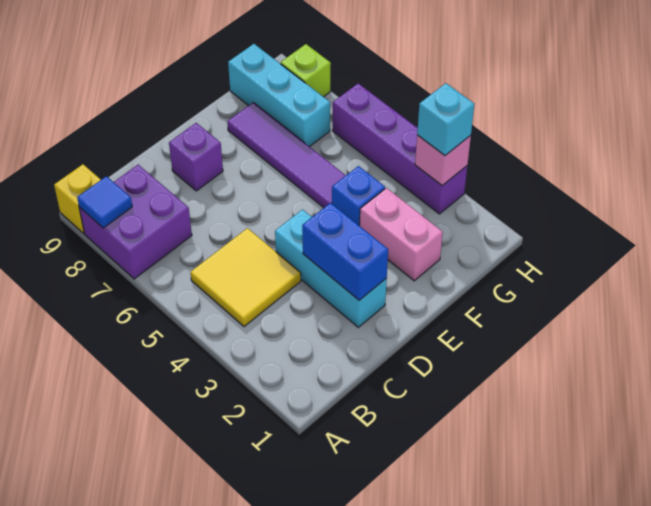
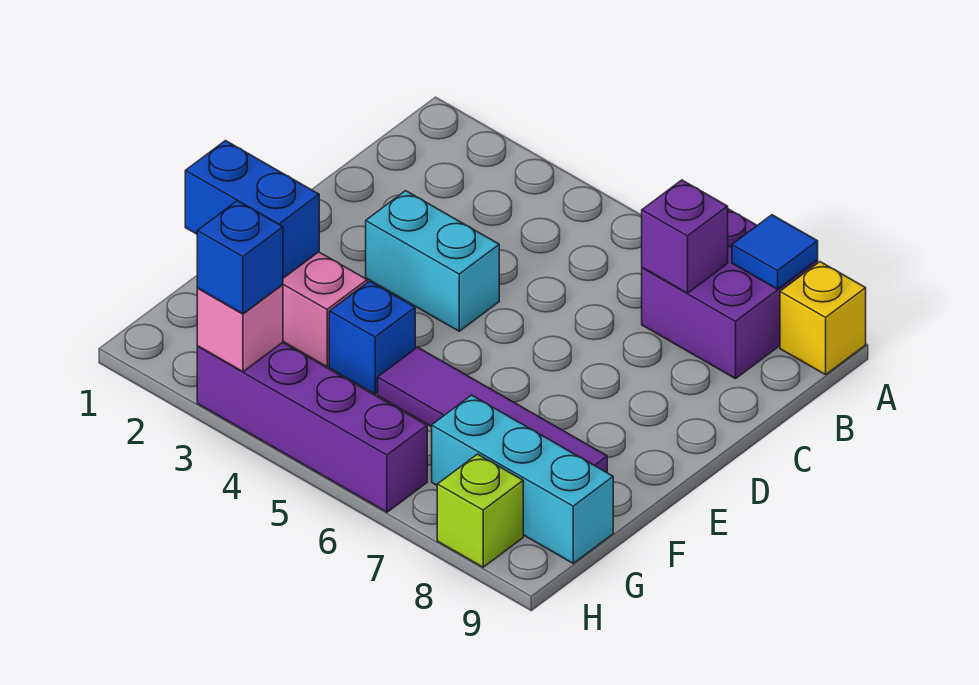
yellow 2x2 tile [190,228,301,327] -> none
cyan 1x3 brick [275,210,387,327] -> cyan 1x2 brick [366,191,499,331]
blue 1x2 brick [302,203,388,300] -> blue 1x2 brick moved to [185,141,319,278]
purple 1x1 brick [169,123,223,191] -> purple 1x1 brick moved to [642,180,728,293]
cyan 1x1 brick [417,83,474,155] -> blue 1x1 brick [197,201,283,314]

